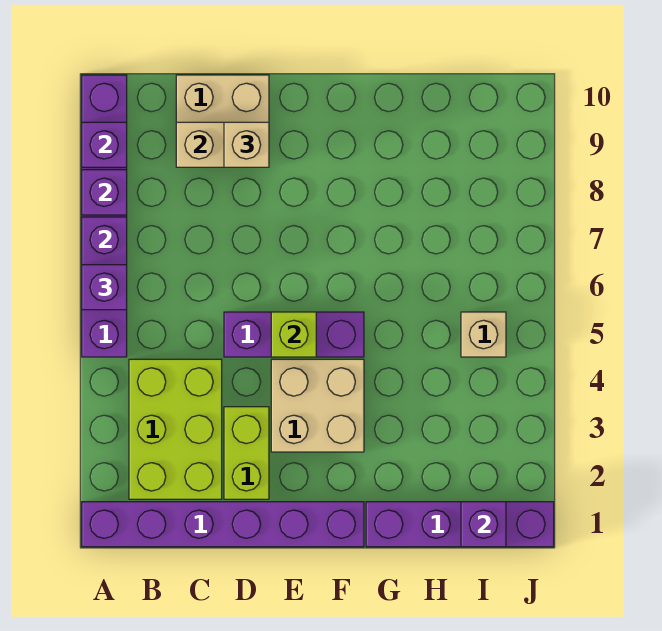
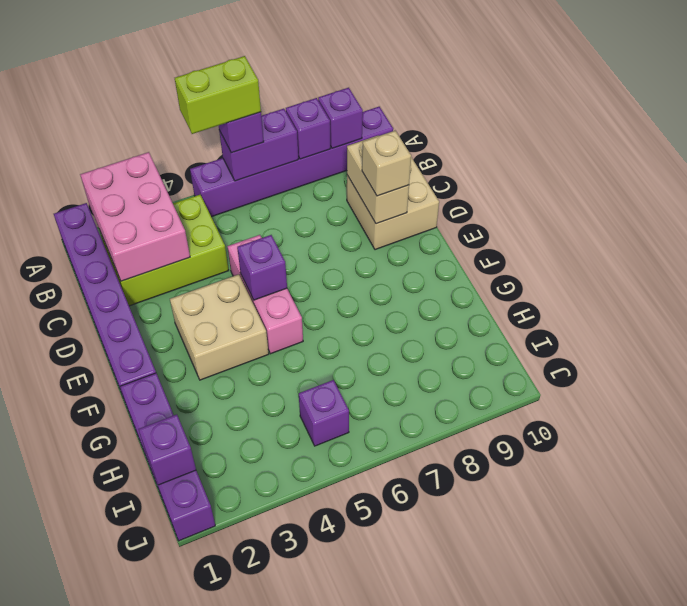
none -> pink 2x3 brick [80,152,190,281]
lime 1x2 brick [224,407,269,499] -> lime 1x2 brick moved to [175,56,261,134]
purple 1x3 brick [224,312,364,357] -> pink 1x3 brick [227,235,303,354]
lime 1x1 brick [271,312,316,357] -> purple 1x1 brick [237,235,287,300]
tan 1x1 brick [461,312,506,357] -> purple 1x1 brick [299,380,349,446]

